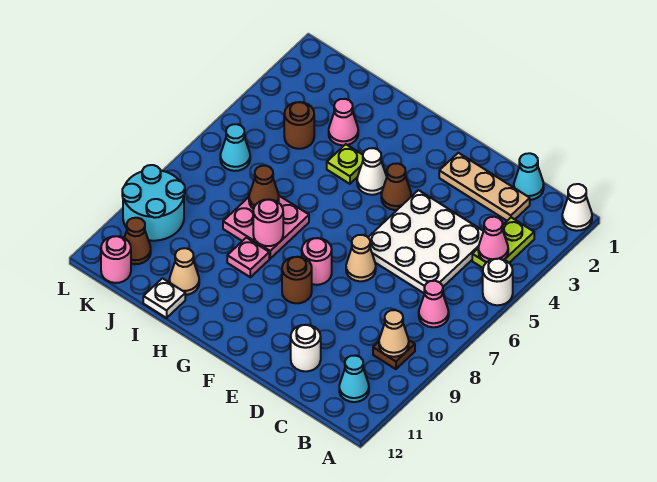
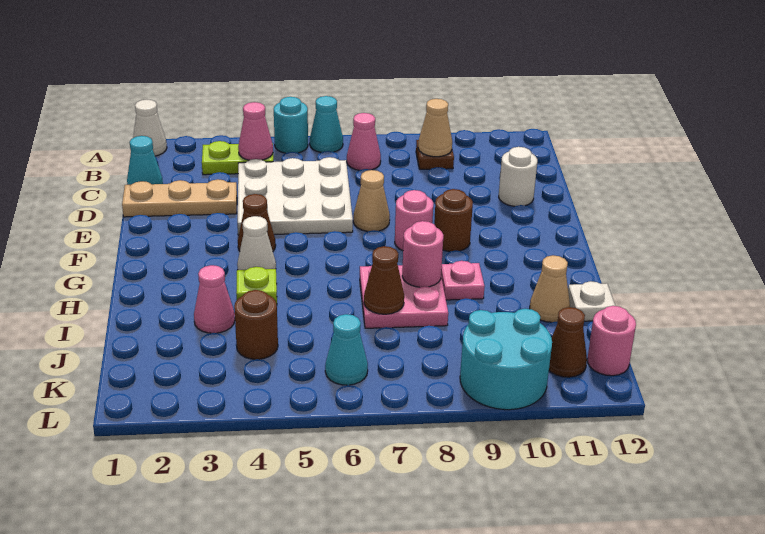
white 1x1 round brick [483,259,513,305] -> cyan 1x1 round brick [274,97,308,153]
cyan 1x1 cone [339,356,369,402] -> cyan 1x1 cone moved to [310,96,343,152]
tan 1x3 plate [439,153,530,221] -> tan 1x3 plate turned to [122,179,237,217]

